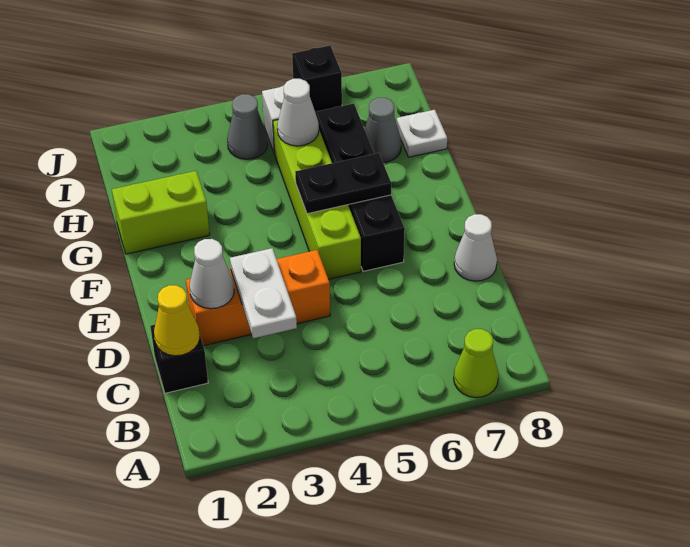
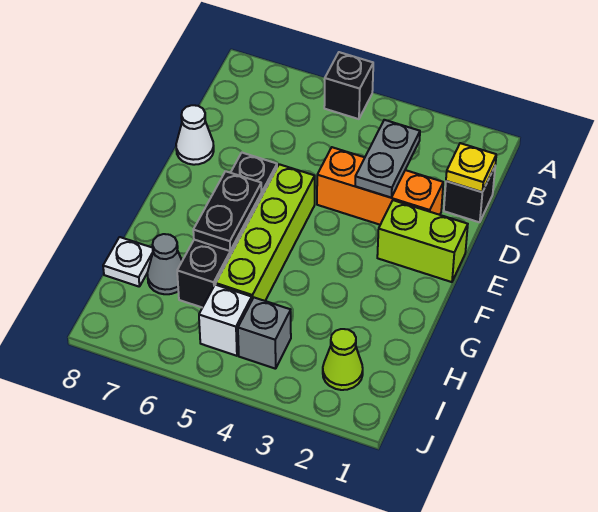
lime 1x1 cone [454,329,499,398] -> lime 1x1 cone moved to [323,329,363,390]
yellow 1x1 cone [154,285,200,356] -> yellow 1x1 plate [446,143,496,192]
white 1x2 plate [230,248,297,338] -> grey 1x2 plate [355,120,420,197]
white 1x1 cone [190,239,234,309] -> none
black 1x2 plate [295,153,391,214] -> black 1x2 plate turned to [193,171,261,251]
lime 1x2 brick [112,171,210,254] -> lime 1x2 brick moved to [377,200,468,282]
white 1x1 cone [277,79,319,146] -> none
grey 1x1 cone [227,94,268,159] -> grey 1x1 brick [238,298,291,369]
black 1x1 brick [292,46,342,112] -> black 1x1 brick moved to [324,52,373,119]

